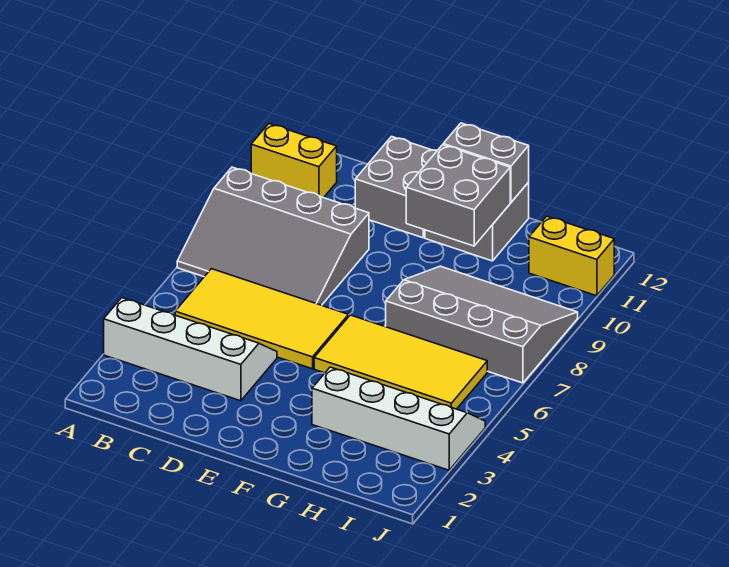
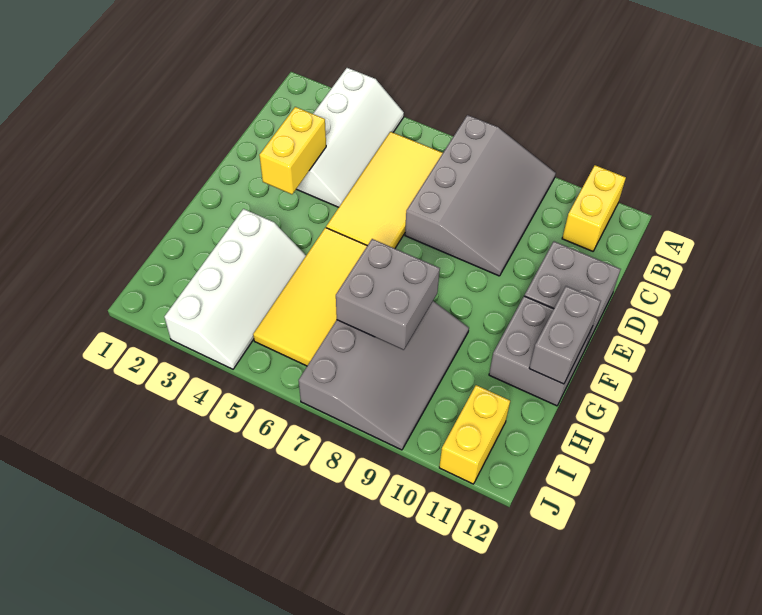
grey 3x4 slope [177,167,369,305] -> grey 3x4 slope turned to [405,115,556,276]
none -> yellow 1x2 brick [259,107,326,194]
grey 2x2 brick [406,145,510,246] -> grey 2x2 brick moved to [336,239,440,350]

